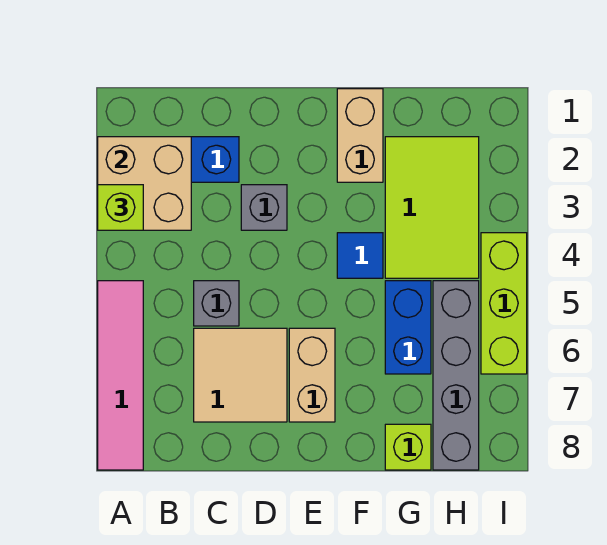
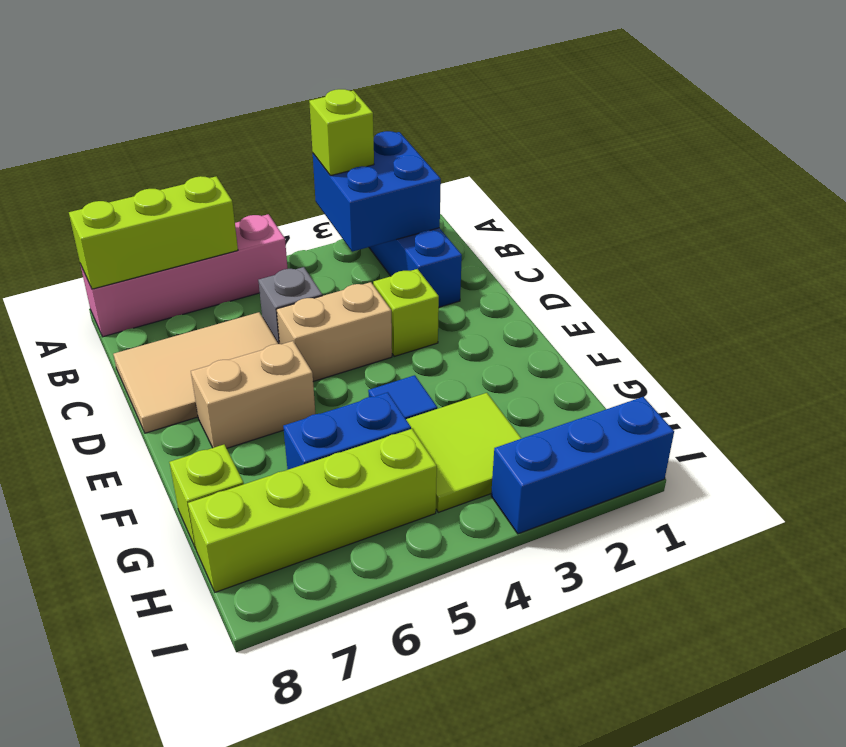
tan 2x2 brick [98,137,191,230] -> blue 2x2 brick [313,131,441,252]
pink 1x4 tile [98,281,143,470] -> pink 1x4 brick [80,214,288,337]
tan 2x2 tile [194,328,287,422] -> tan 2x3 tile [113,312,278,433]
grey 1x1 brick [241,185,287,230] -> lime 1x1 brick [373,269,439,356]
tan 1x2 brick [337,89,383,182] -> tan 1x2 brick moved to [277,282,392,381]
lime 2x3 tile [385,137,479,278] -> lime 2x2 tile [406,393,522,512]
grey 1x4 brick [433,281,479,470] -> lime 1x4 brick [188,429,437,592]
none -> blue 1x3 brick [491,397,674,534]
lime 1x3 brick [481,233,527,374] -> lime 1x3 brick moved to [69,176,238,289]

